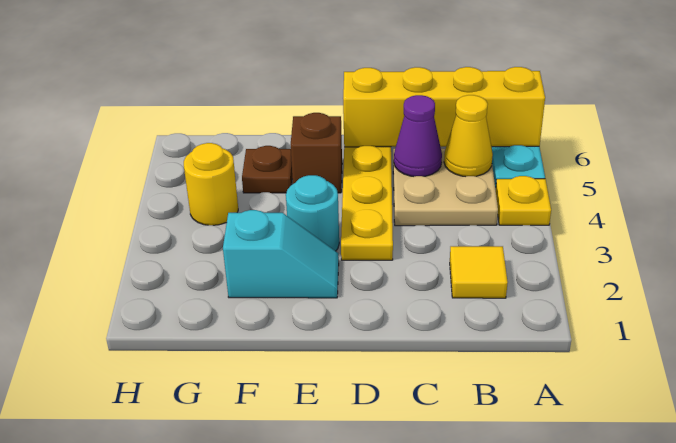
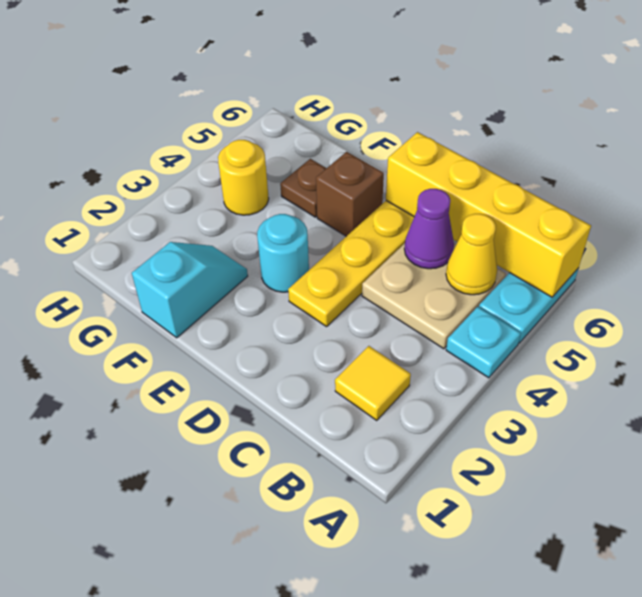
yellow 1x1 plate [496,176,551,225] -> cyan 1x1 plate [446,307,521,378]
cyan 1x2 slope [223,210,339,298] -> cyan 1x2 slope turned to [132,242,248,338]

